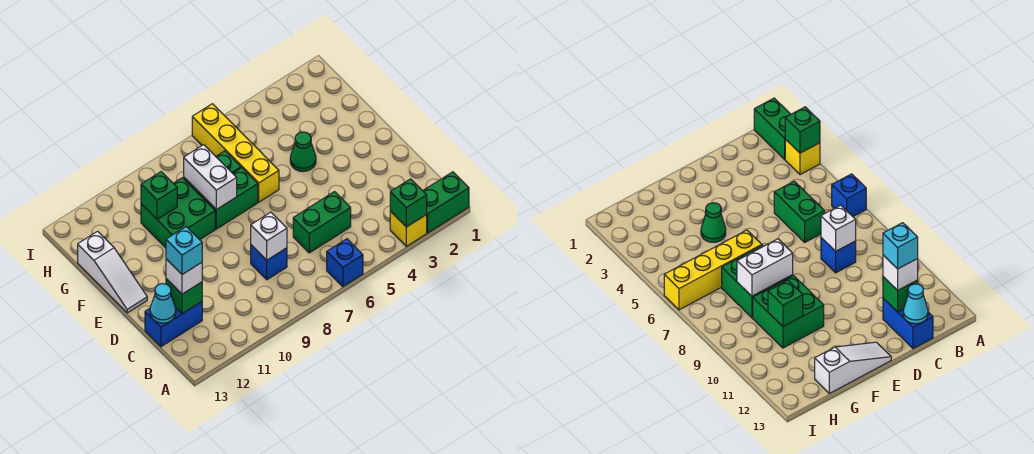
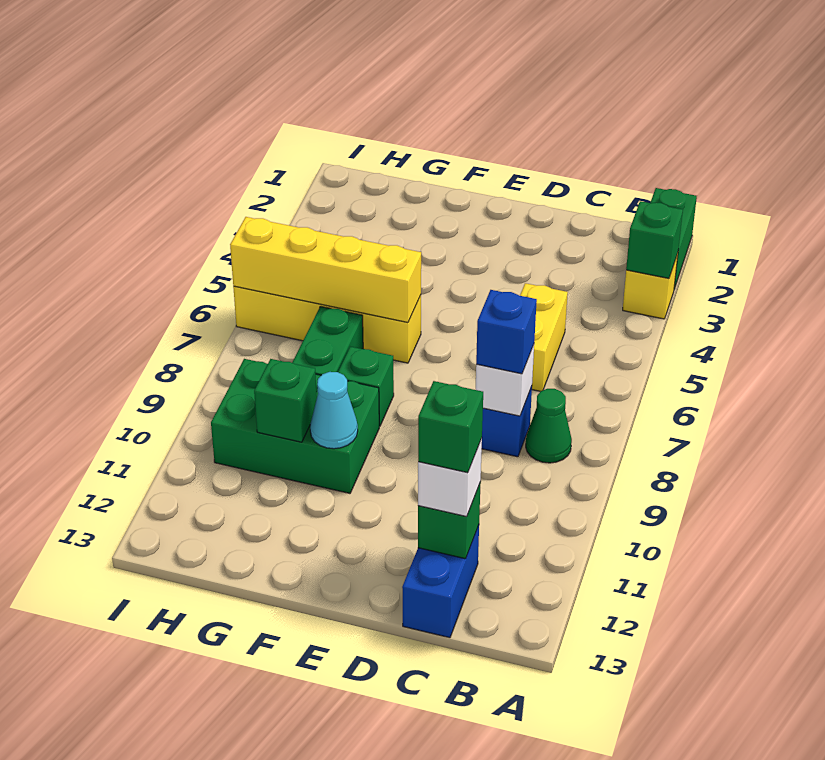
blue 1x1 brick [327,239,363,287] -> blue 1x1 brick moved to [476,290,537,374]
green 1x2 brick [293,192,351,253] -> yellow 1x2 brick [520,283,568,391]
cyan 1x1 brick [166,227,202,274] -> green 1x1 brick [418,381,483,473]
cyan 1x1 cone [150,284,176,323] -> cyan 1x1 cone moved to [310,372,358,449]
white 1x3 slope [78,231,147,313] -> none
green 1x1 cone [290,132,316,172] -> green 1x1 cone moved to [526,389,572,463]
none -> yellow 1x4 brick [230,217,421,322]
green 1x2 brick [200,168,258,229] -> green 1x1 brick [338,347,394,426]
white 1x2 brick [184,145,237,210] -> none
green 2x2 brick [141,178,215,248] -> green 2x3 brick [211,359,379,493]

